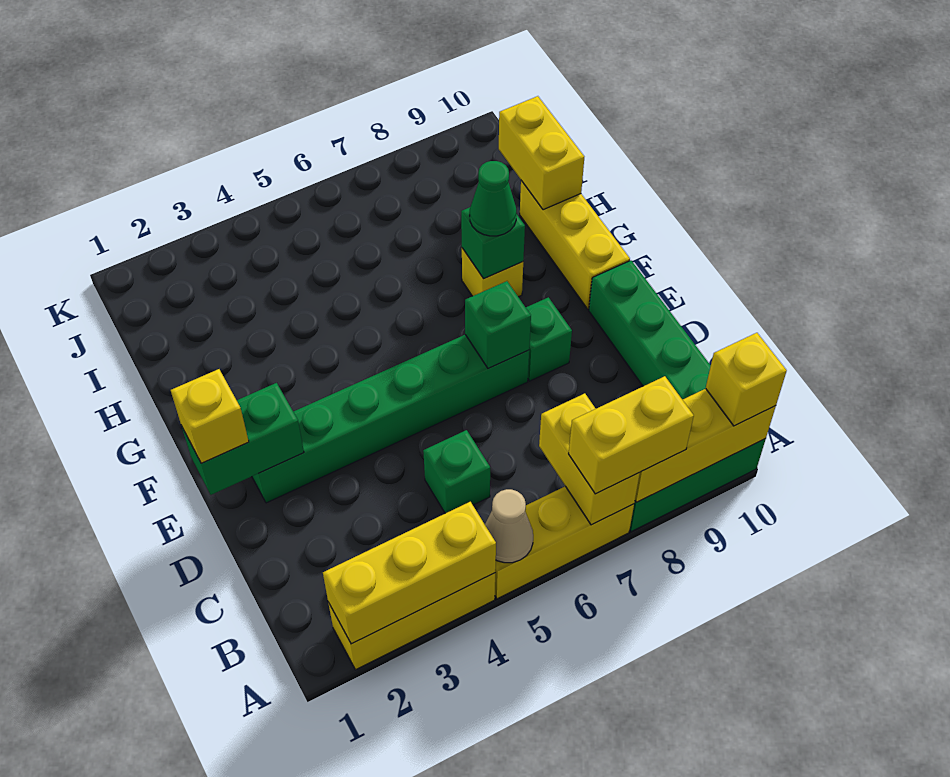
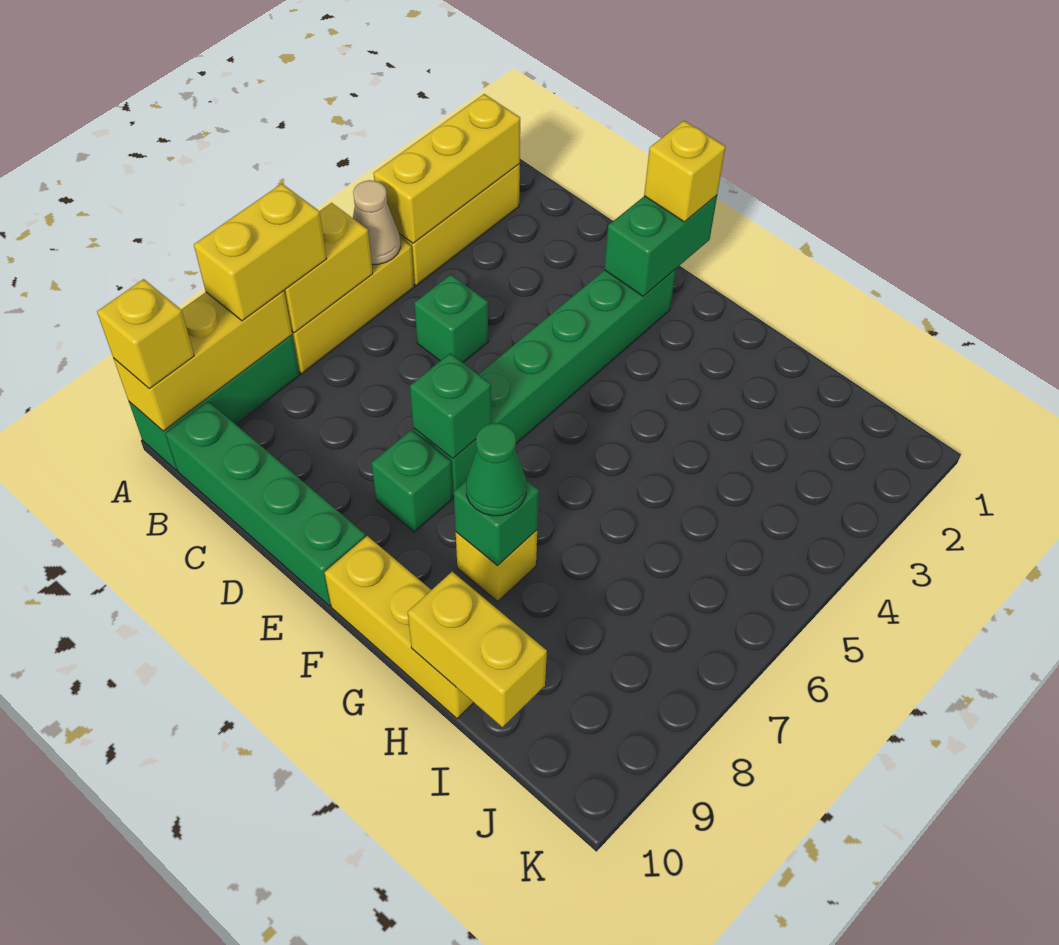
yellow 1x2 brick [539,393,640,525] -> yellow 1x2 brick turned to [284,203,373,333]

